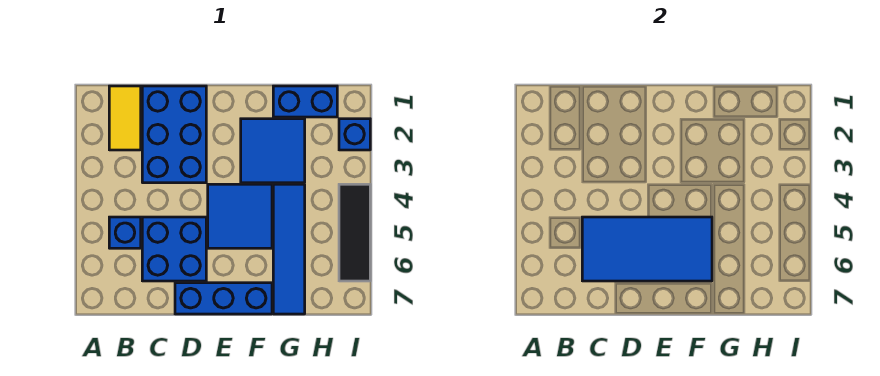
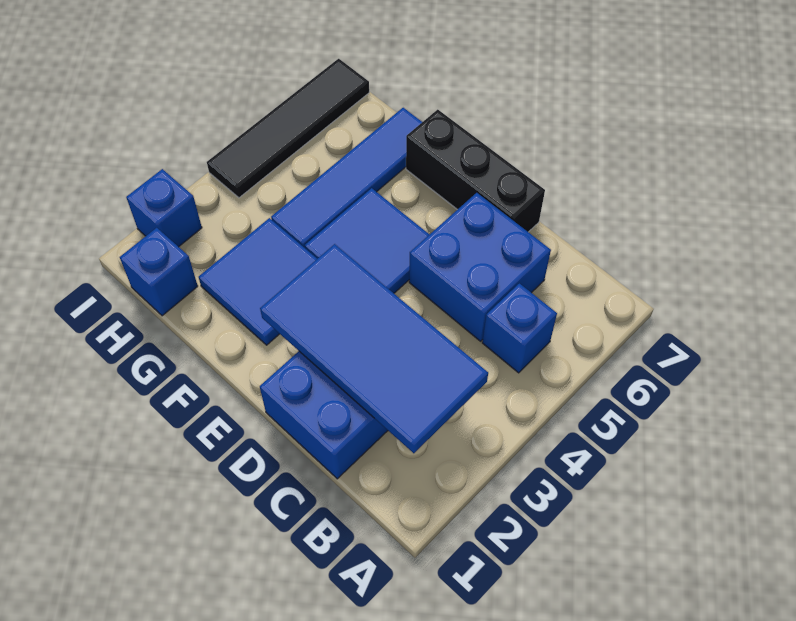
yellow 1x2 tile [109,86,141,150] -> none
blue 2x4 tile [582,217,712,281] -> blue 2x4 tile moved to [260,244,488,453]
blue 1x3 brick [175,283,272,314] -> black 1x3 brick [406,110,545,232]
blue 1x2 brick [273,86,337,117] -> blue 1x1 brick [120,228,198,316]
black 1x3 tile [339,184,370,281] -> black 1x4 tile [207,59,369,198]

